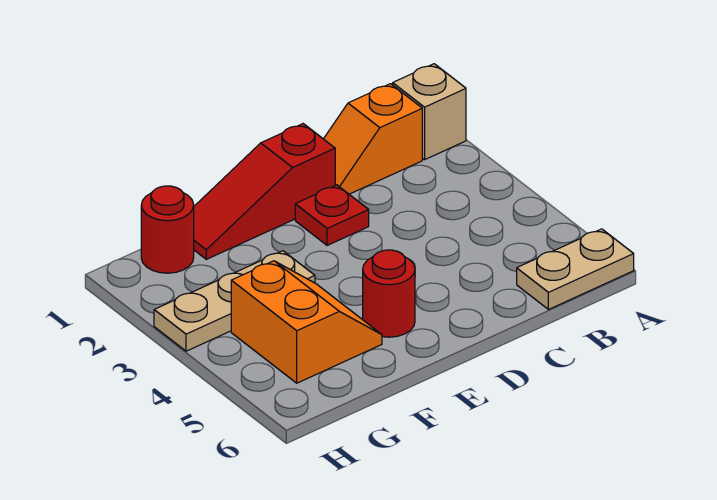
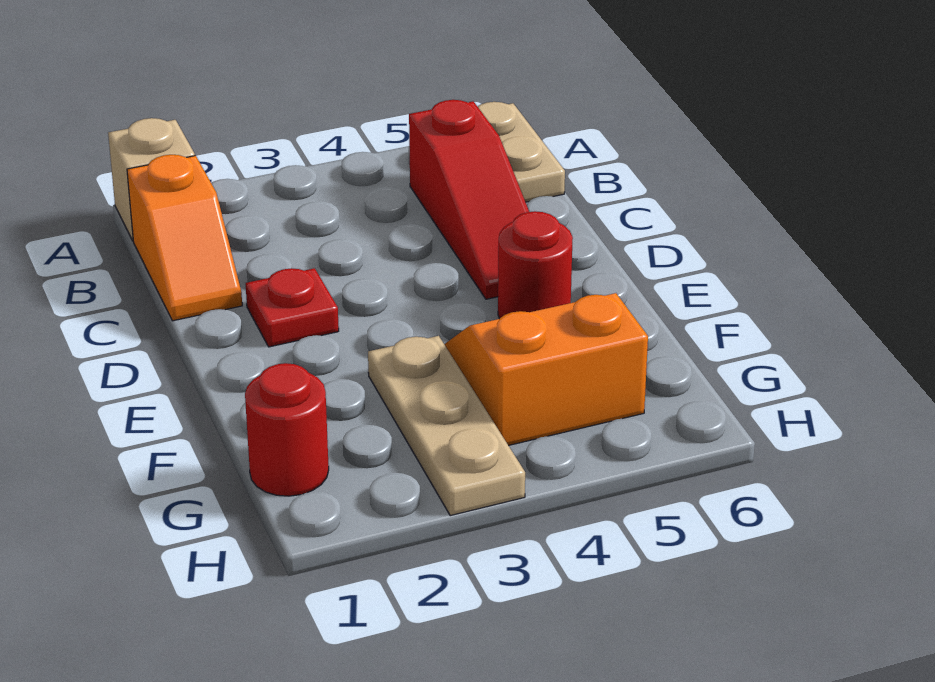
red 1x3 slope [194,124,335,259] -> red 1x3 slope moved to [409,100,529,299]

